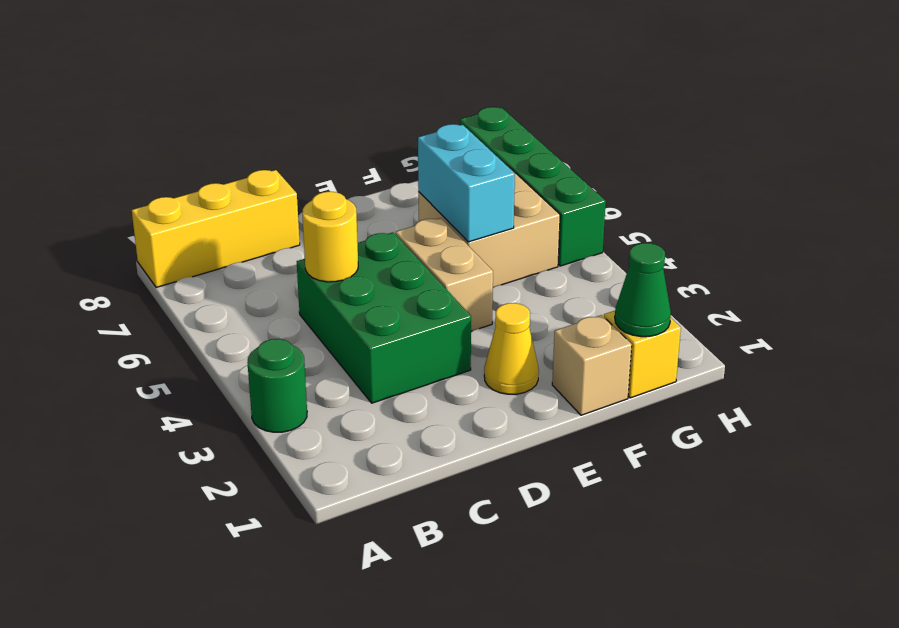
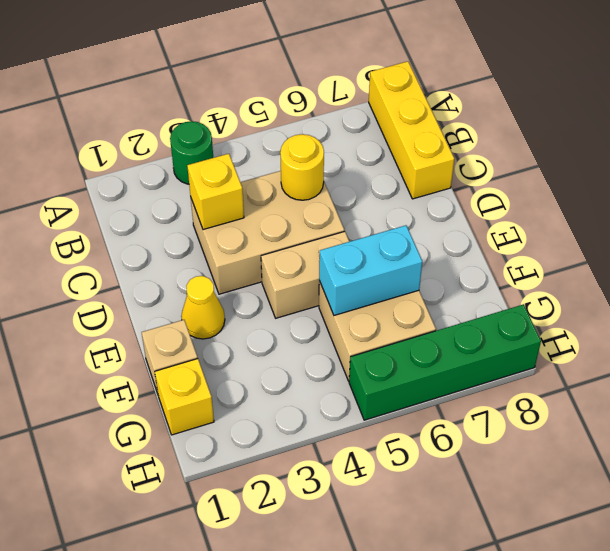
green 2x3 brick [297,232,471,403] -> tan 2x3 brick [191,171,344,294]
none -> yellow 1x1 brick [187,154,244,230]
green 1x1 cone [615,243,671,337] -> none

